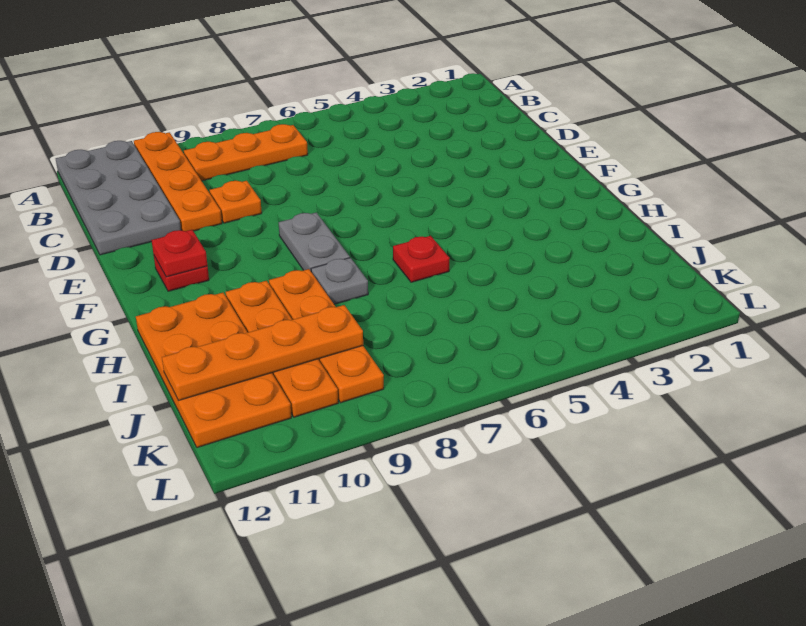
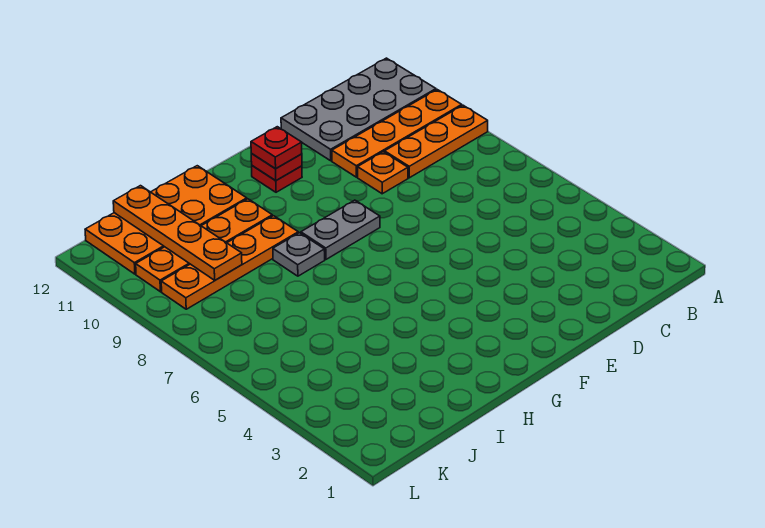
orange 1x3 plate [184,124,308,181] -> orange 1x3 plate turned to [385,105,488,178]
red 1x1 plate [393,236,450,282] -> red 1x1 plate moved to [251,127,302,169]

